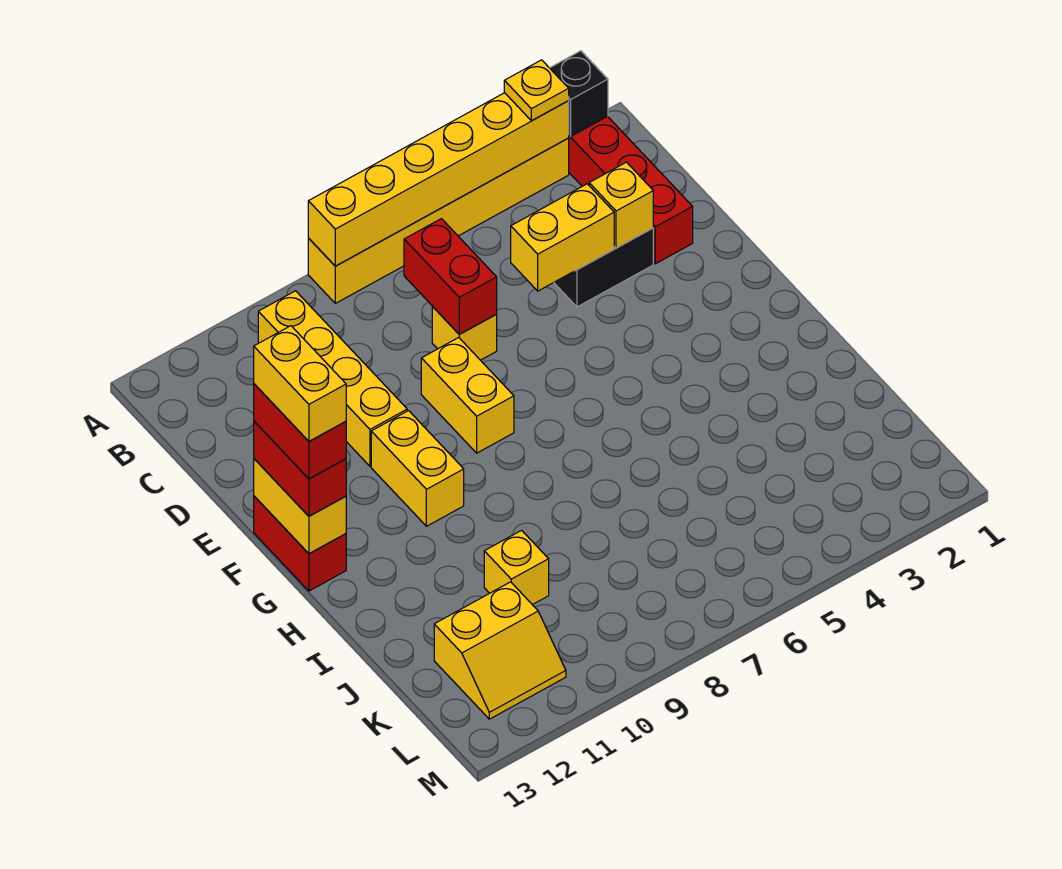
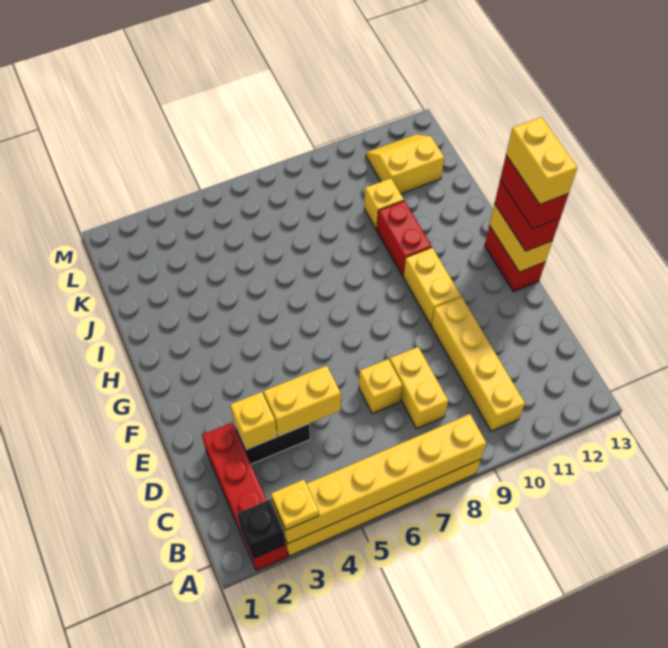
red 1x2 brick [404,219,497,334] -> red 1x2 brick moved to [377,201,432,276]
yellow 1x2 brick [421,338,514,453] -> yellow 1x2 brick moved to [390,347,448,429]

